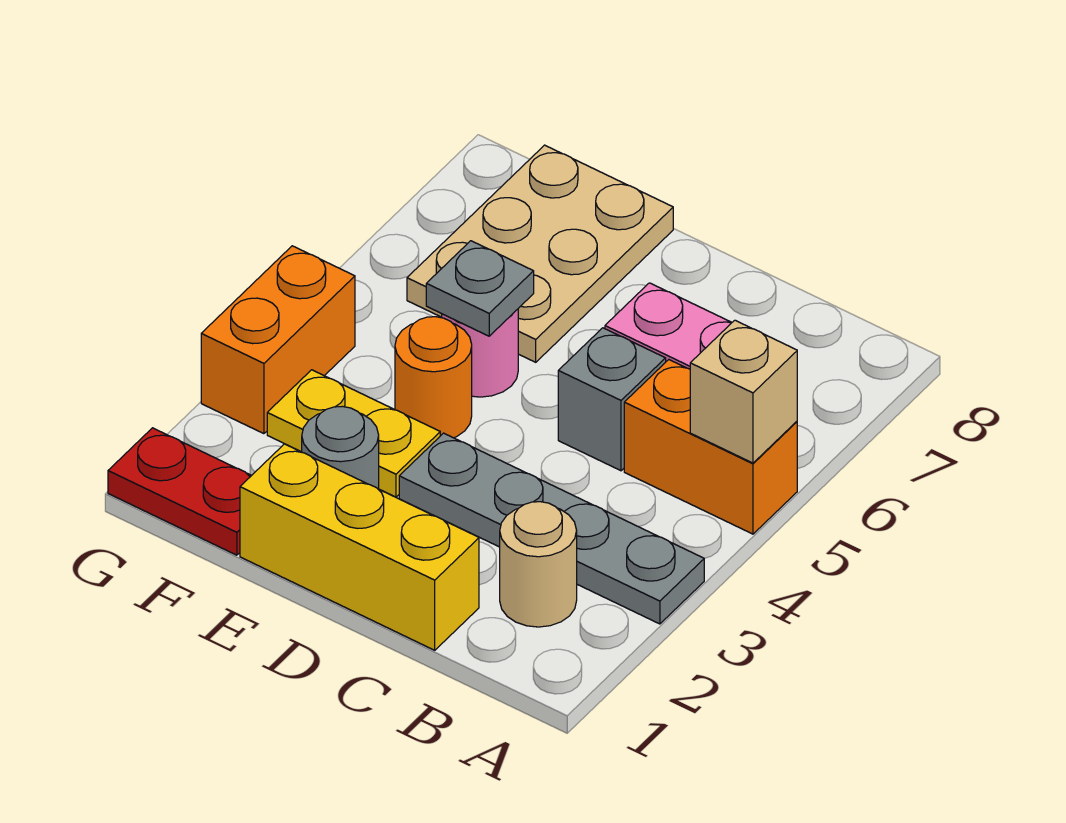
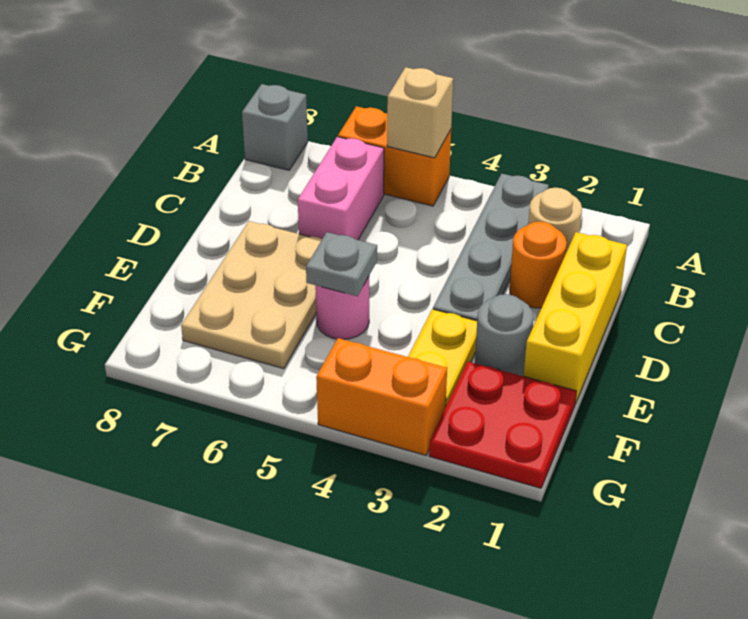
orange 1x2 brick [624,360,797,534] -> orange 1x2 brick turned to [338,106,451,206]
grey 1x1 brick [558,328,666,471] -> grey 1x1 brick moved to [242,84,308,170]
orange 1x1 round brick [395,317,472,438] -> orange 1x1 round brick moved to [510,222,567,308]
tan 2x3 plate [407,145,673,362] -> tan 2x3 plate turned to [181,221,322,369]
red 1x2 plate [108,428,252,555] -> red 2x2 plate [429,362,576,488]

